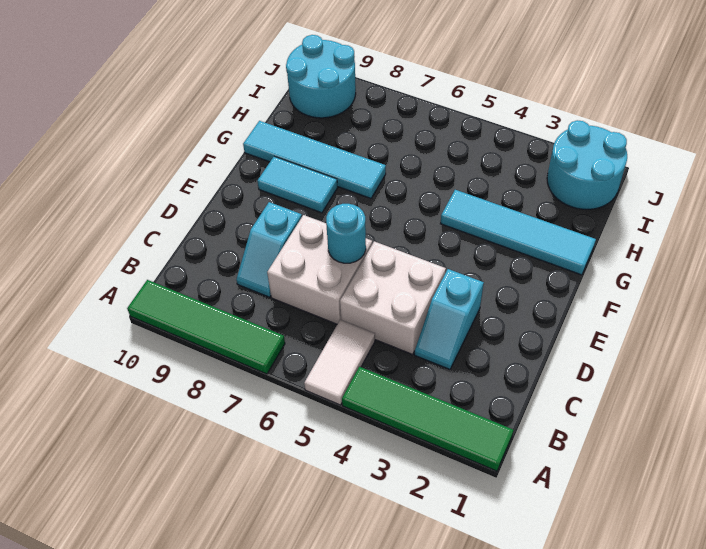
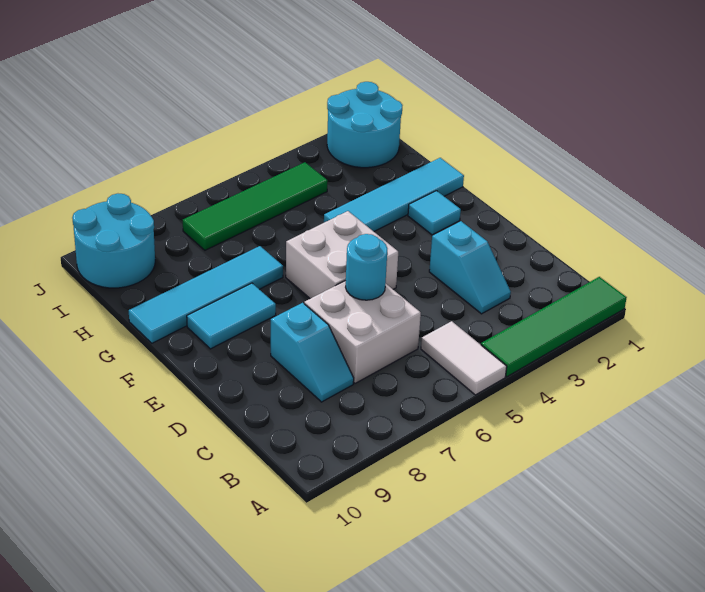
green 1x4 tile [127,280,285,374] -> green 1x4 tile moved to [183,162,328,250]
white 2x2 brick [340,241,446,355] -> white 2x2 brick moved to [286,211,398,299]
none -> cyan 1x1 tile [408,191,461,235]

